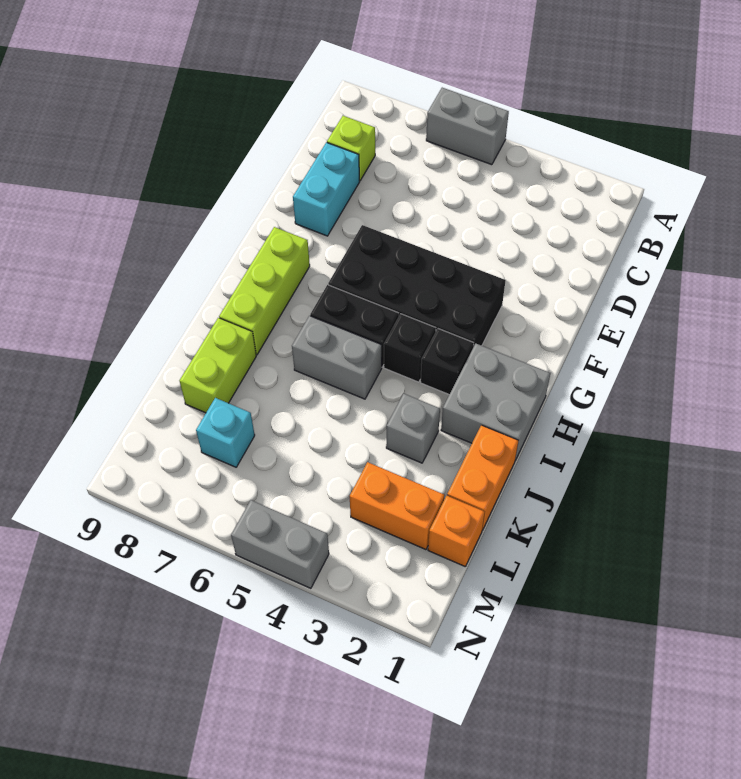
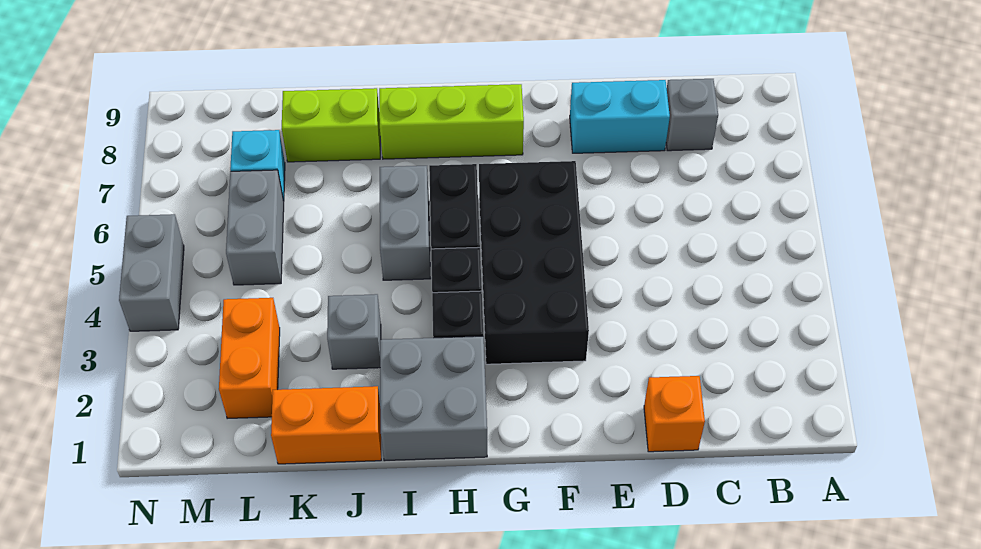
grey 1x2 brick [426,88,509,165] -> grey 1x2 brick moved to [226,170,284,285]
lime 1x1 brick [327,116,375,181] -> grey 1x1 brick [666,79,718,151]
orange 1x1 brick [428,496,485,567] -> orange 1x1 brick moved to [644,376,705,452]

